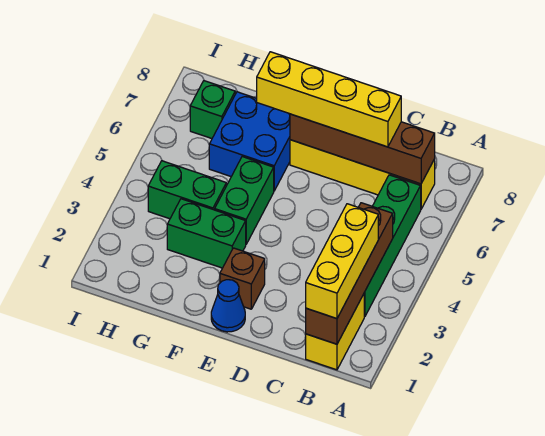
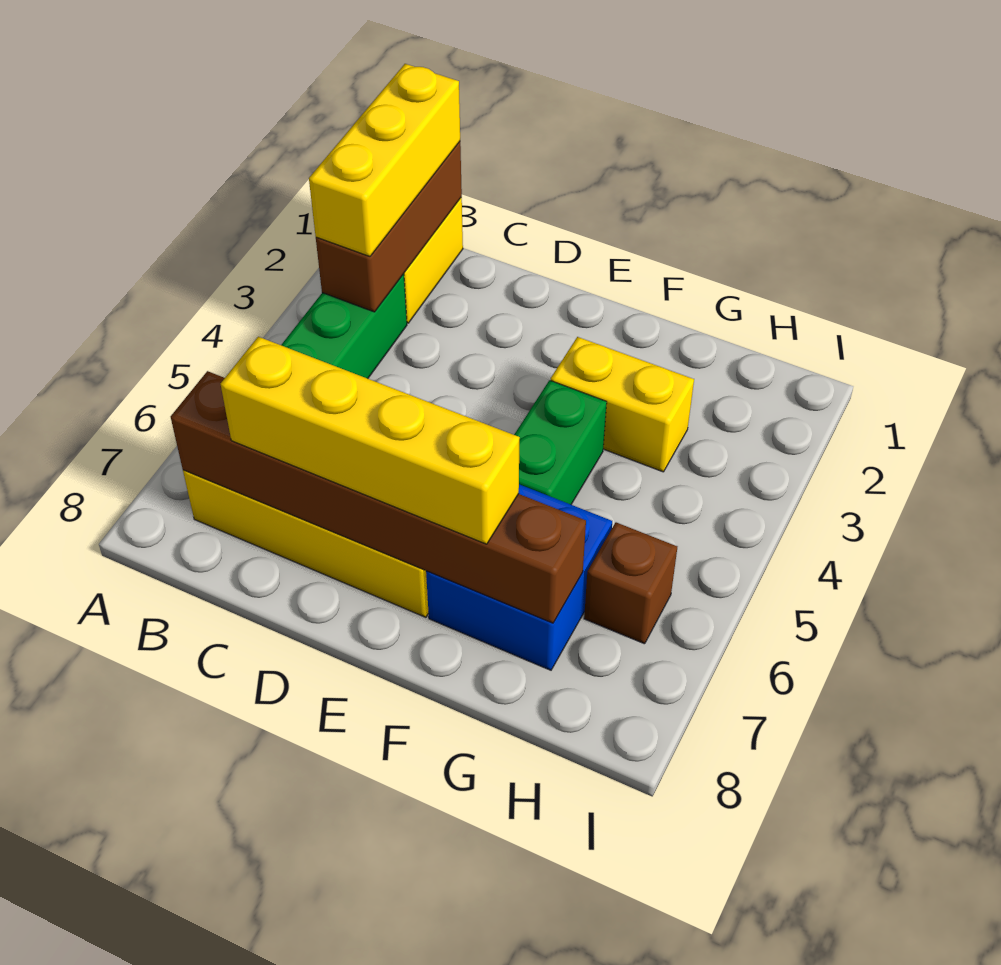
brown 1x4 brick [306,203,393,344] -> brown 1x3 brick [316,142,462,312]
brown 1x4 brick [290,114,435,184] -> brown 1x6 brick [171,371,586,623]
blue 1x1 cone [211,280,245,332] -> none
brown 1x1 brick [220,248,265,309] -> brown 1x1 brick moved to [584,522,677,644]
green 1x2 brick [167,199,246,268] -> yellow 1x2 brick [551,337,694,472]
green 1x2 brick [148,161,226,219] -> none
green 1x1 brick [190,81,235,139] -> none

